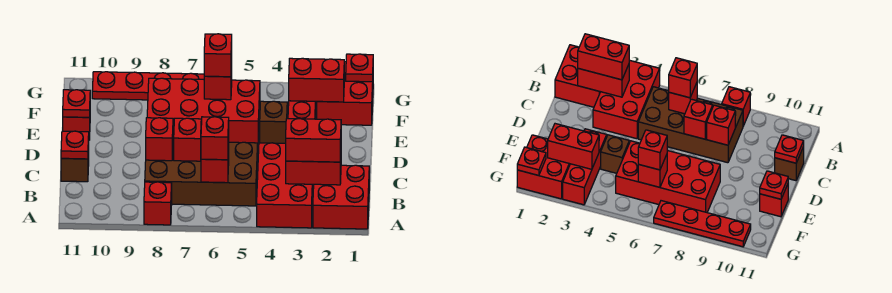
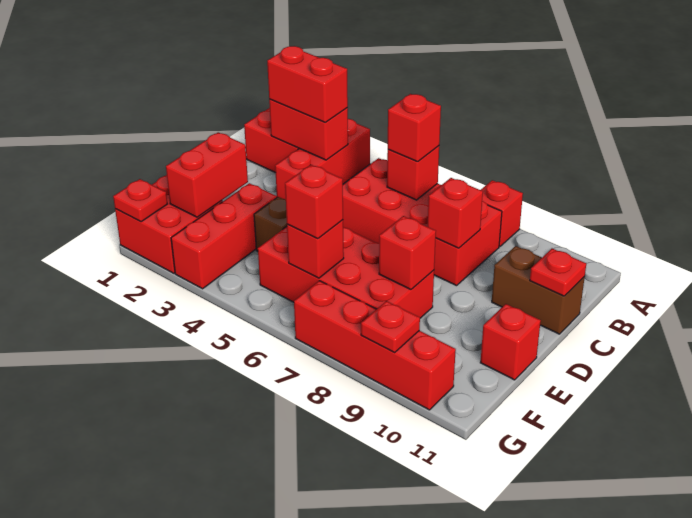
red 2x3 brick [257,143,313,228] -> red 1x3 brick [275,119,370,199]
brown 2x4 brick [145,141,258,206] -> red 2x4 brick [343,158,502,286]
red 1x1 brick [174,118,201,161] -> red 1x1 brick moved to [379,216,436,289]
brown 1x1 brick [61,144,89,182] -> brown 1x2 brick [492,246,585,334]
red 1x1 plate [63,90,90,117] -> red 1x1 plate moved to [361,301,420,353]
red 1x2 brick [289,58,344,102] -> red 1x2 brick turned to [166,132,248,217]
red 1x4 plate [92,72,204,100] -> red 1x4 brick [294,281,456,410]

